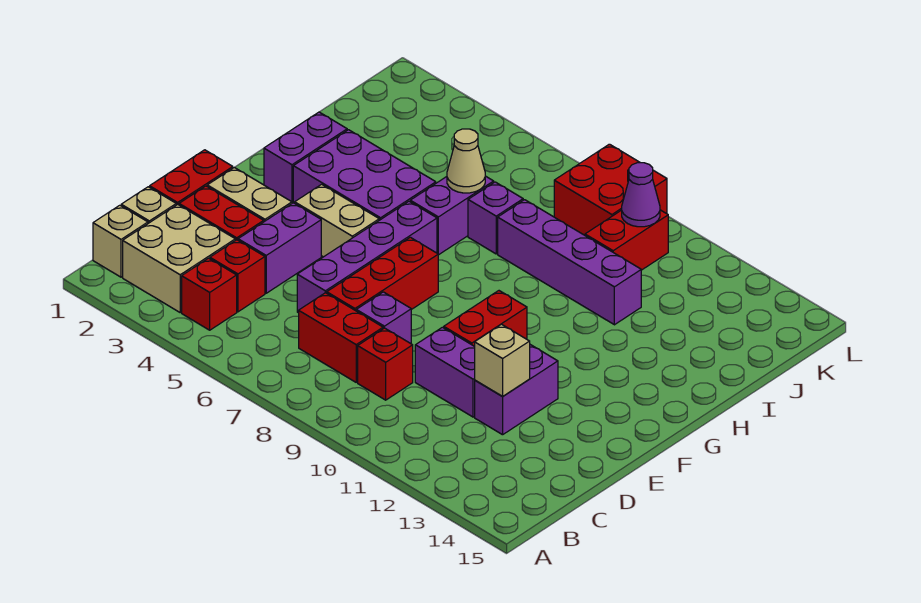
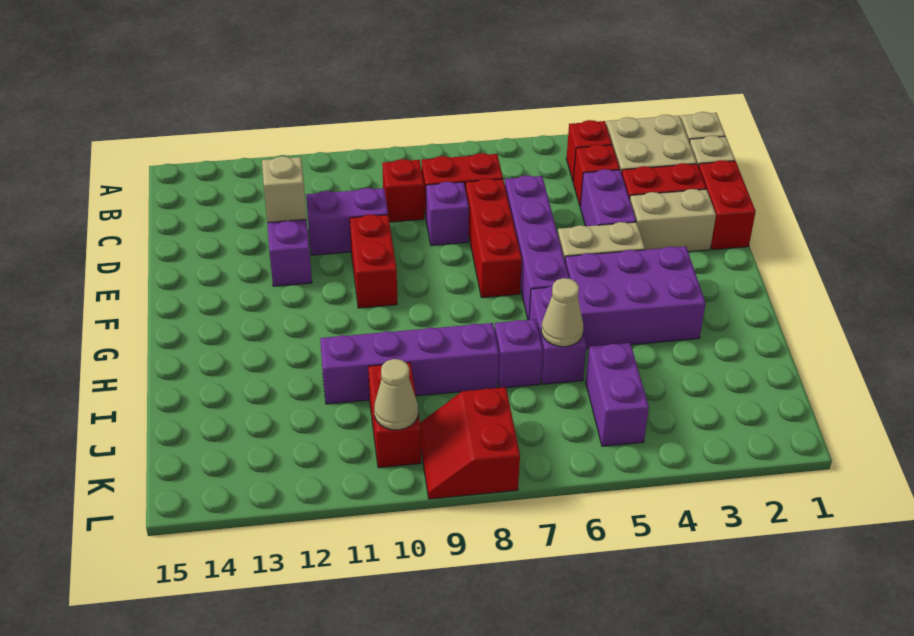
purple 1x2 brick [264,112,347,202] -> purple 1x2 brick moved to [586,343,649,446]
red 2x2 brick [554,144,667,235] -> red 2x2 slope [420,387,520,499]
purple 1x1 cone [622,163,660,227] -> tan 1x1 cone [374,359,418,430]

